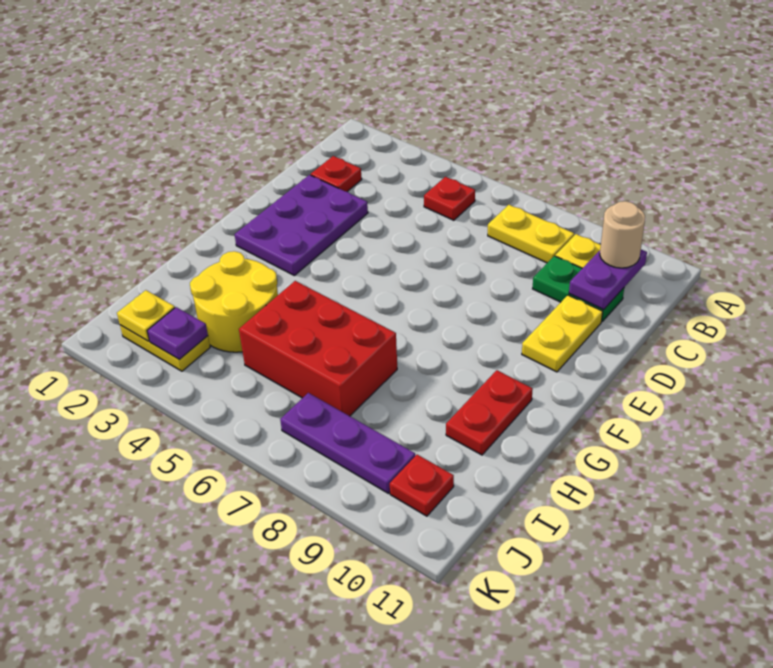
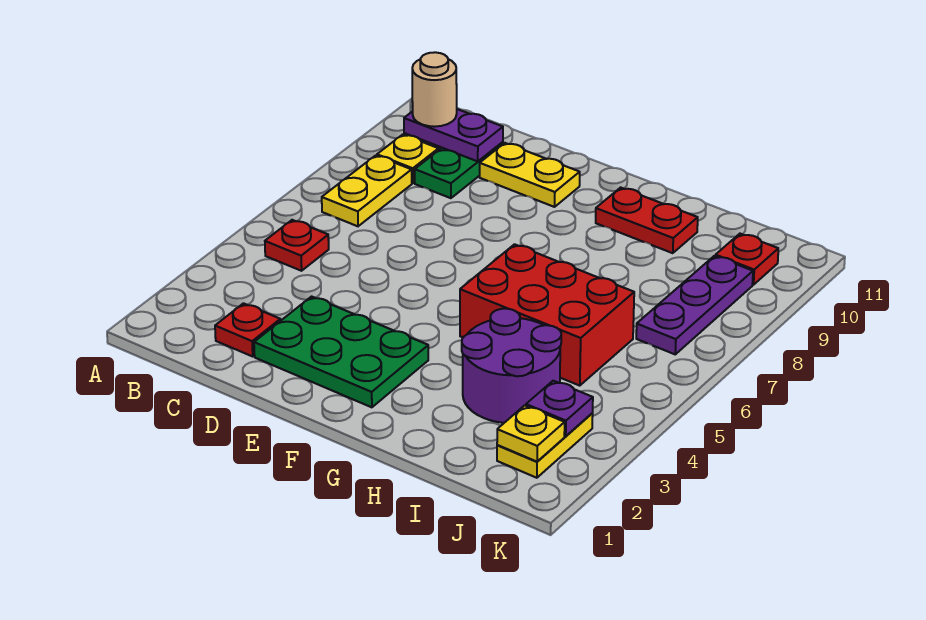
purple 2x3 plate [235,175,368,275] -> green 2x3 plate [254,297,428,407]
yellow 2x2 round brick [190,251,278,352] -> purple 2x2 round brick [462,309,561,423]
red 2x3 brick [239,281,397,416] -> red 2x3 brick turned to [460,244,634,386]

